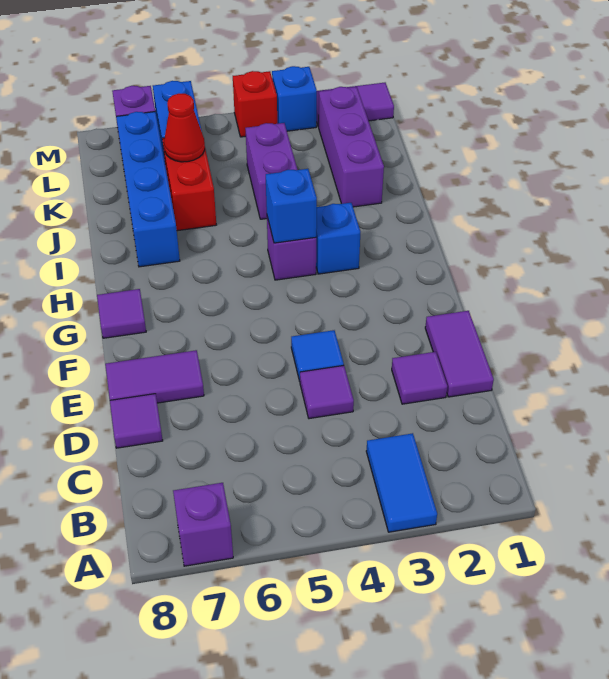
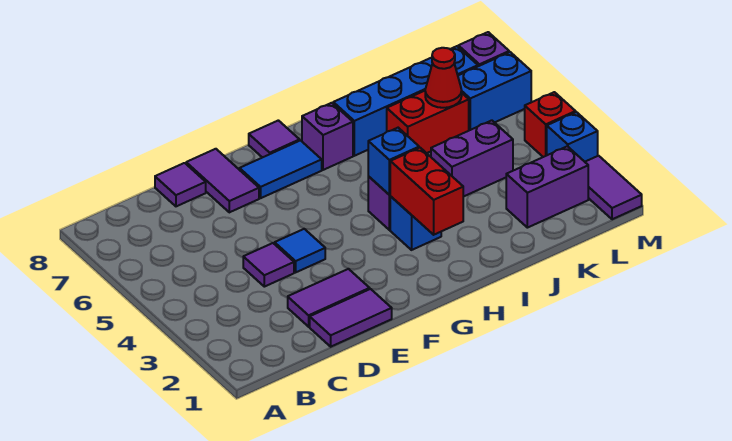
blue 1x2 tile [366,433,437,532] -> blue 1x2 tile moved to [240,140,322,198]
purple 1x1 brick [173,483,233,566] -> purple 1x1 brick moved to [302,103,353,170]
purple 1x1 tile [392,352,447,404] -> purple 1x2 tile [288,269,370,327]
none -> red 1x2 brick [390,148,463,235]
purple 1x3 brick [318,87,384,207] -> purple 1x2 brick [506,146,588,228]

